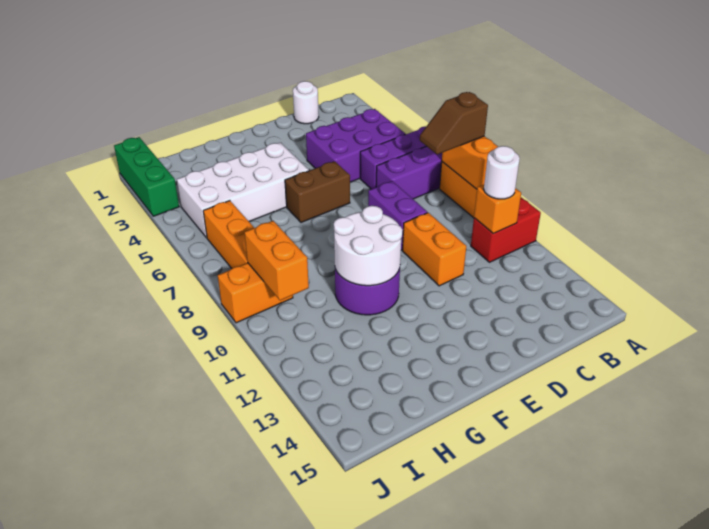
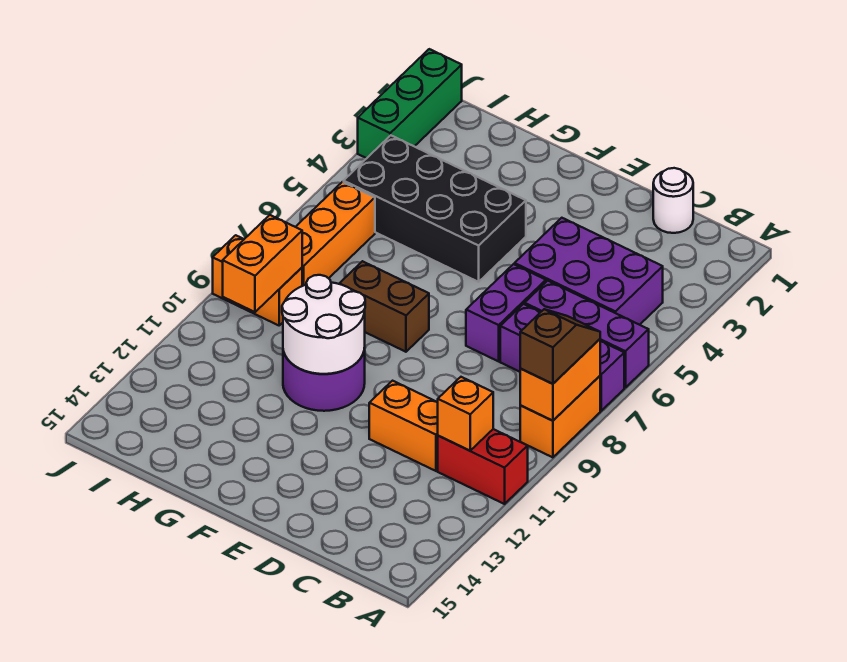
brown 1x2 slope [420,92,488,155] -> brown 1x2 slope turned to [520,309,600,384]
white 1x1 round brick [484,146,520,199] -> none
purple 1x2 brick [368,181,427,250] -> purple 1x2 brick moved to [466,264,546,361]
orange 1x2 brick [403,213,466,286] -> orange 1x2 brick turned to [369,381,438,471]
brown 1x2 brick [285,161,350,223] -> brown 1x2 brick moved to [340,261,429,352]
white 2x4 brick [177,143,309,238] -> black 2x4 brick [344,135,526,282]

